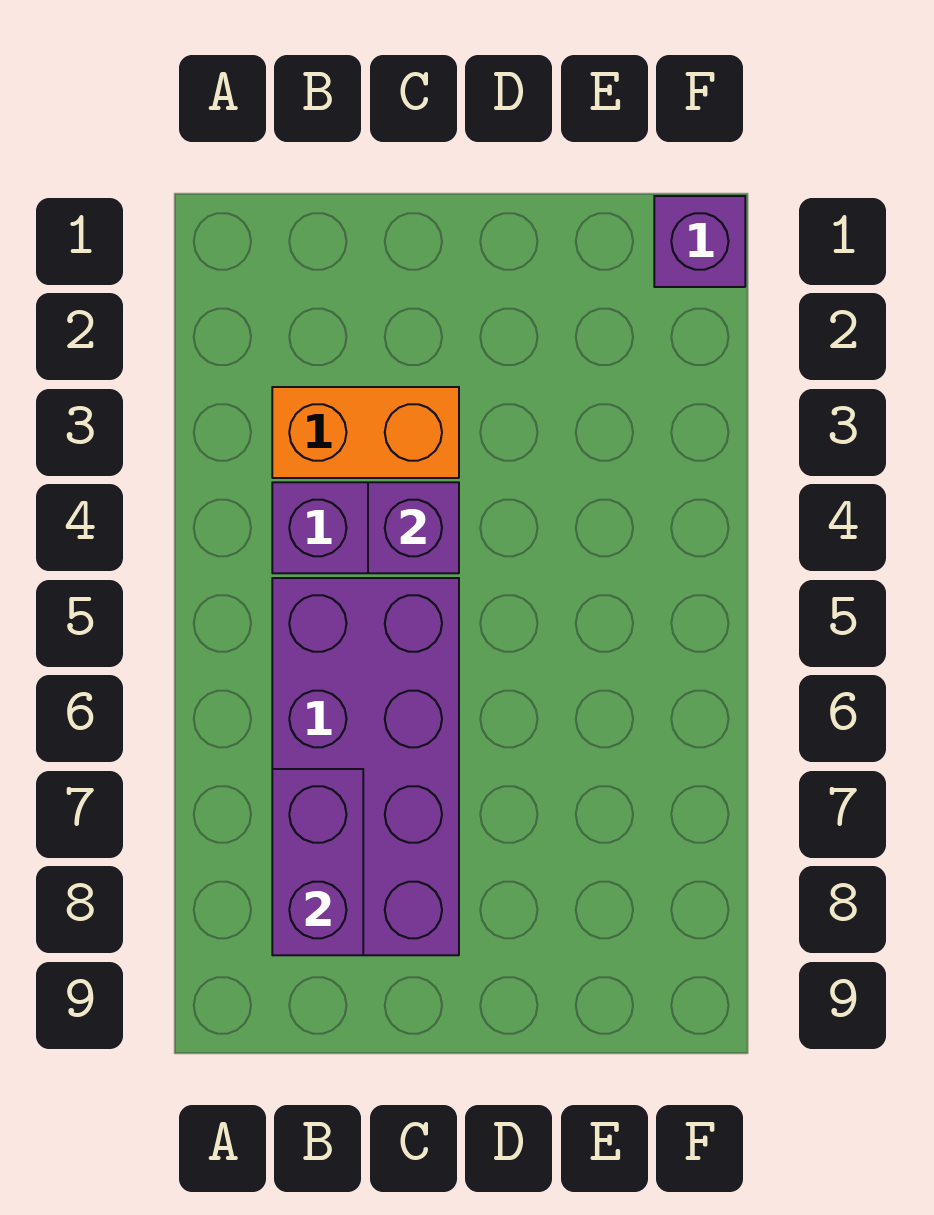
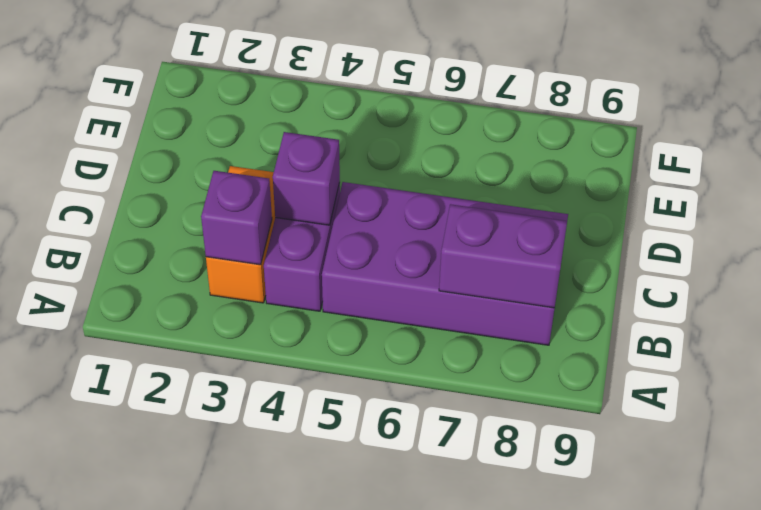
purple 1x1 brick [654,196,745,287] -> purple 1x1 brick moved to [201,171,272,265]

